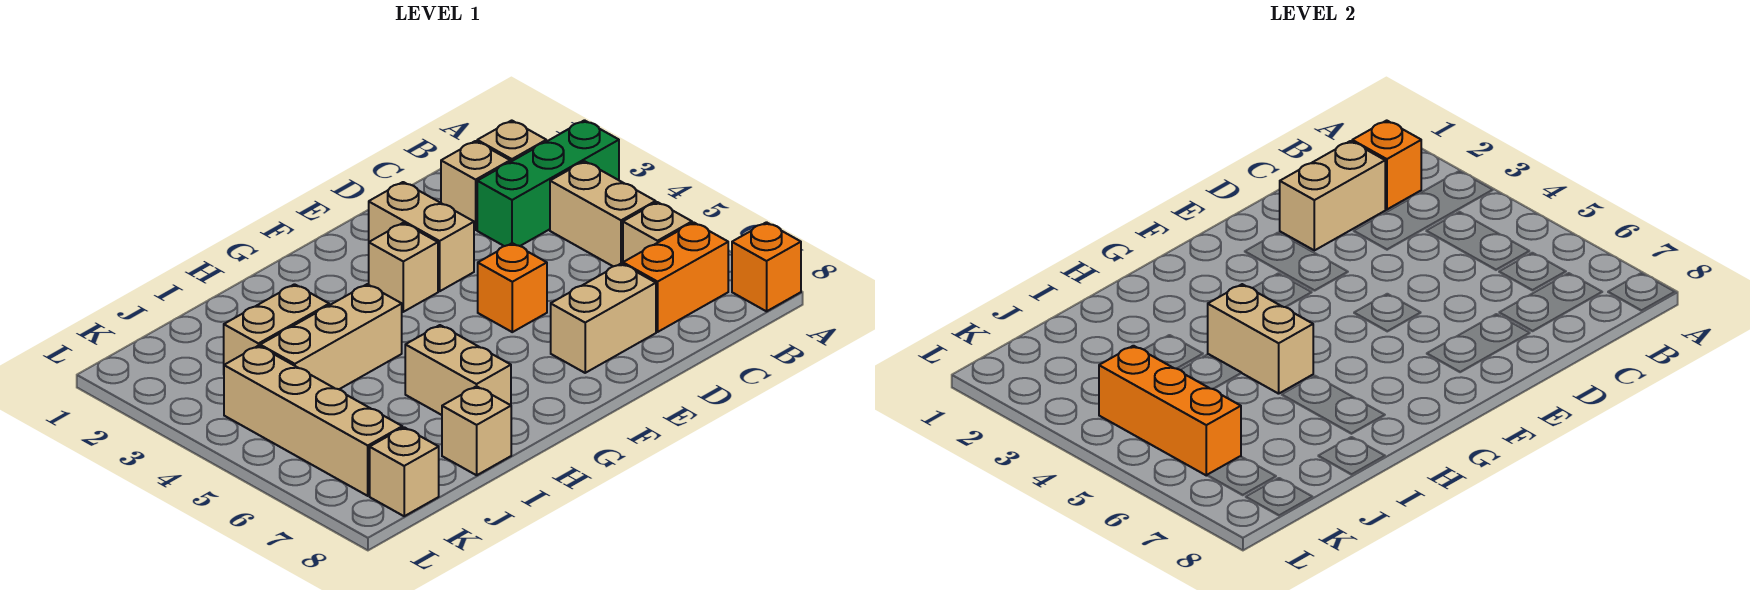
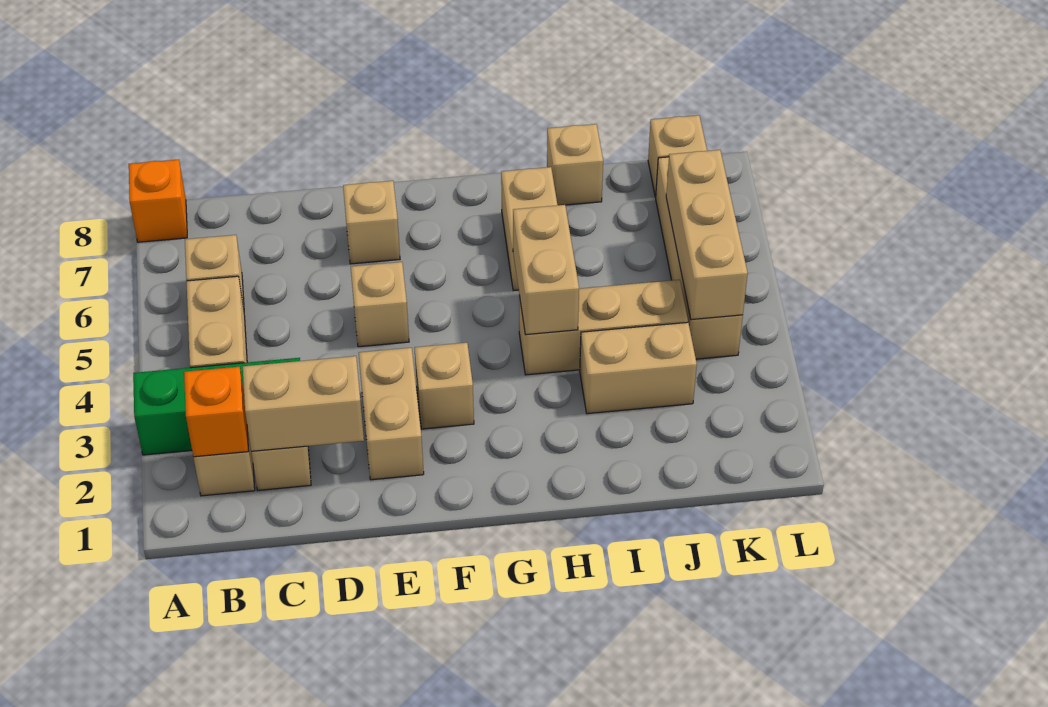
orange 1x2 brick [623,222,728,332] -> none
tan 1x2 brick [551,263,656,373] -> tan 1x1 brick [343,181,400,264]
orange 1x1 brick [478,243,547,332] -> tan 1x1 brick [351,262,409,347]
orange 1x3 brick [1099,346,1241,475] -> tan 1x3 brick [666,150,748,320]

